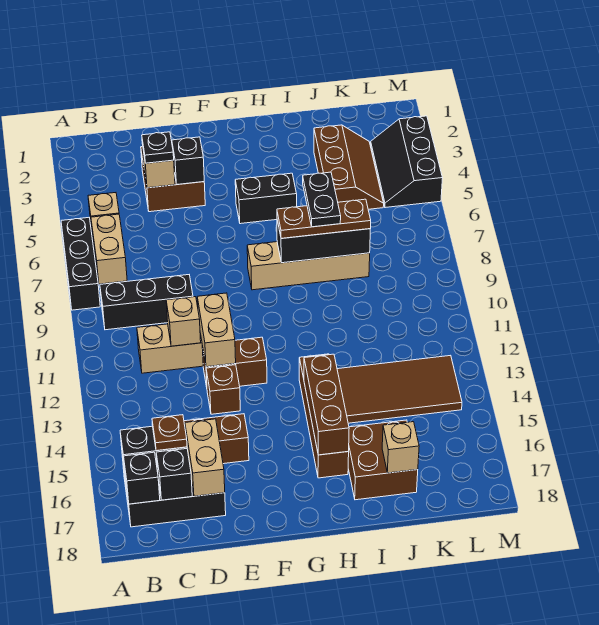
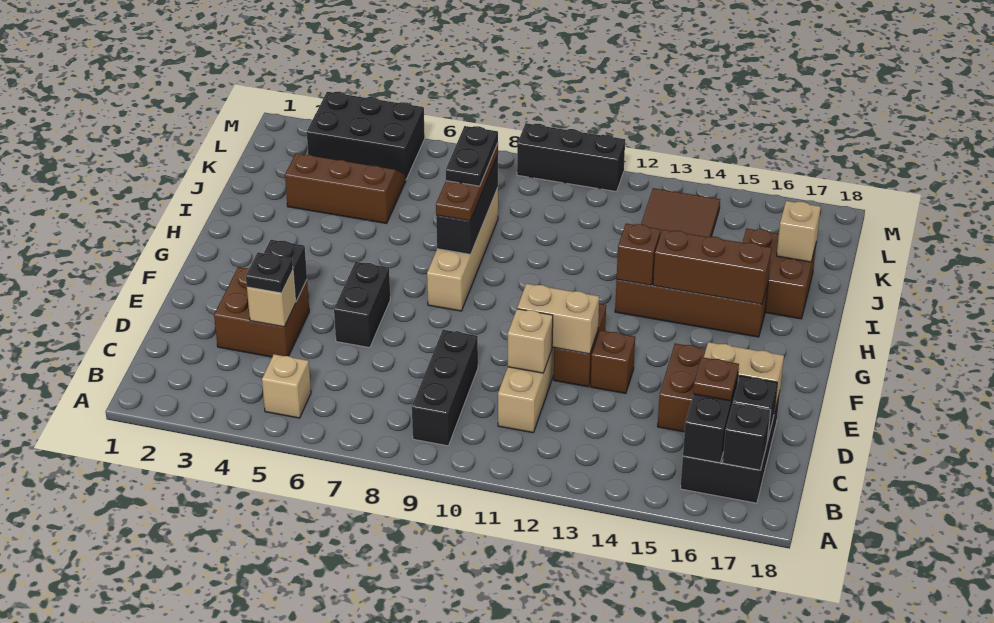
black 1x3 brick [61,218,100,310] -> black 1x3 brick moved to [517,123,625,192]
tan 1x2 brick [91,214,127,284] -> none
black 1x2 brick [235,173,297,224] -> black 1x2 brick moved to [334,262,390,348]
none -> brown 1x1 brick [617,224,660,285]
black 1x2 plate [303,172,341,227] -> black 1x2 plate turned to [446,126,498,186]
black 2x3 slope [371,116,442,208] -> black 2x3 brick [307,92,425,179]

